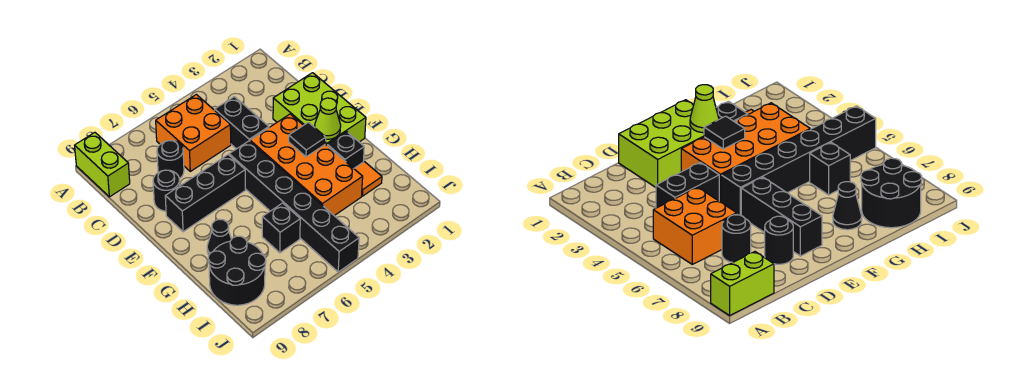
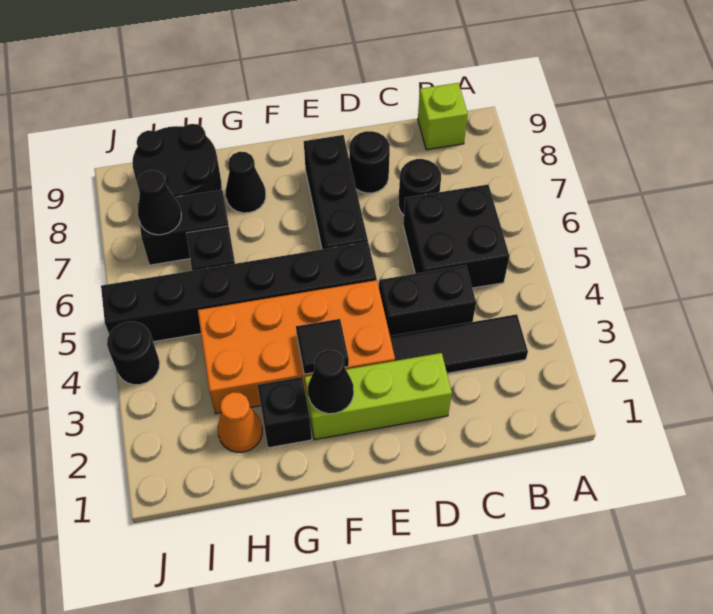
lime 1x2 brick [75,132,130,197] -> lime 1x1 brick [418,83,468,150]
none -> black 1x3 tile [390,314,528,373]
orange 2x2 brick [156,94,231,171] -> black 2x2 brick [403,184,509,288]
lime 2x3 brick [273,73,366,145] -> lime 1x3 brick [305,353,452,440]
lime 1x1 cone [315,98,341,139] -> black 1x1 cone [308,350,354,414]
orange 1x1 tile [354,162,382,196] -> orange 1x1 cone [218,392,262,452]
none -> black 1x2 brick [137,190,229,265]
none -> black 1x1 cone [137,170,181,235]
none -> black 1x1 round brick [107,322,160,385]

